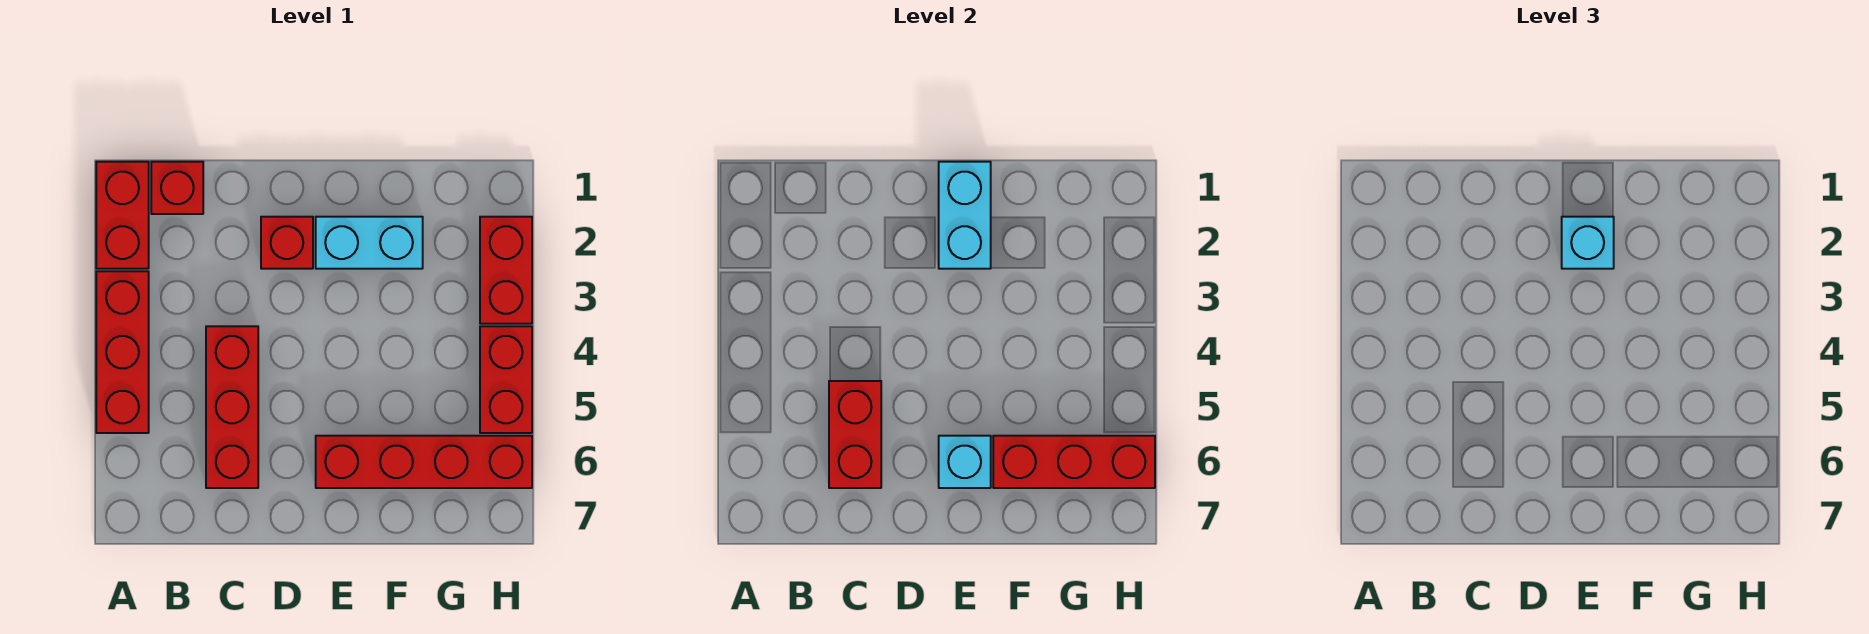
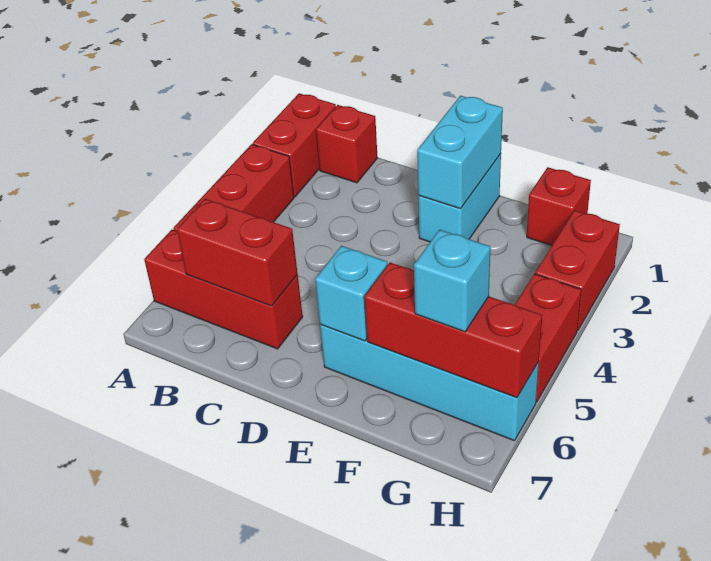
red 1x3 brick [206,326,258,488] -> red 1x3 brick turned to [144,230,303,349]
red 1x2 brick [829,381,881,488] -> red 1x2 brick turned to [177,199,298,306]
red 1x1 brick [261,217,313,269] -> red 1x1 brick moved to [527,167,591,246]
cyan 1x2 brick [316,217,423,269] -> cyan 1x2 brick turned to [418,154,501,242]
cyan 1x1 brick [1562,217,1614,269] -> cyan 1x1 brick moved to [414,230,490,332]
red 1x4 brick [316,436,532,488] -> cyan 1x4 brick [320,324,539,441]

